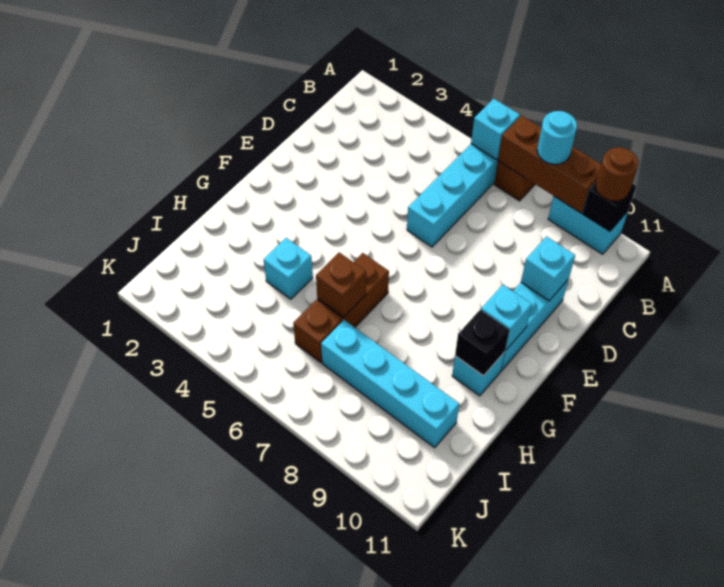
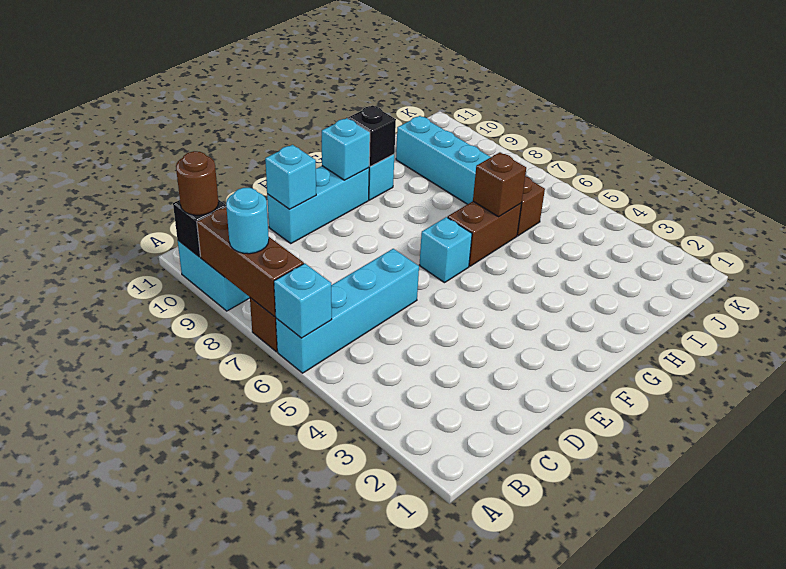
cyan 1x1 brick [264,238,313,299] -> cyan 1x1 brick moved to [419,217,472,283]

